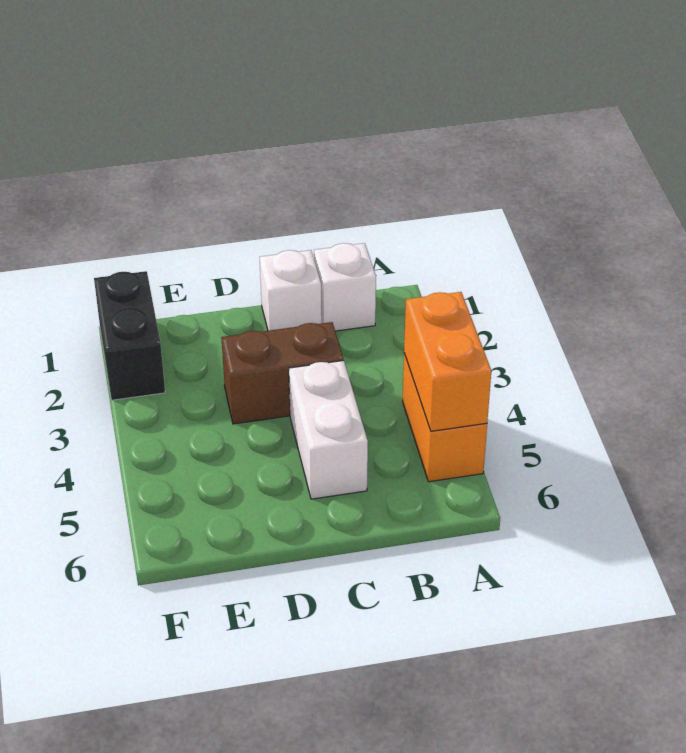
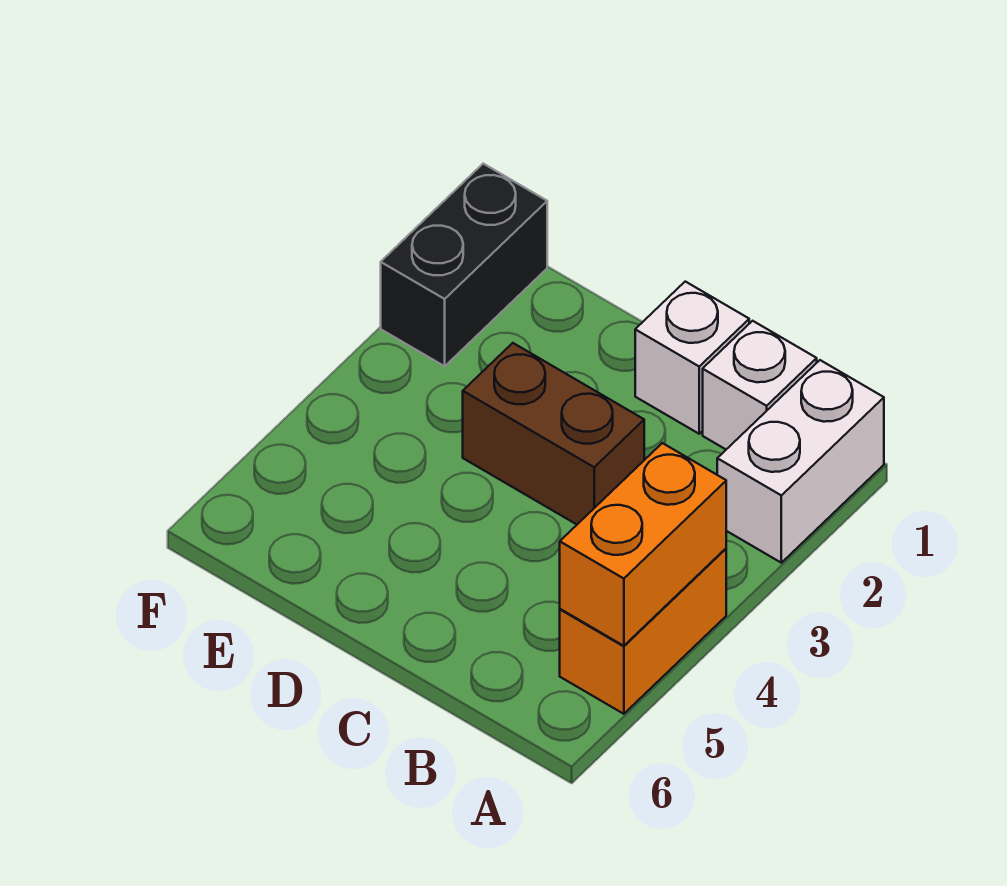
white 1x2 brick [289,361,368,499] -> white 1x2 brick moved to [717,360,884,563]

